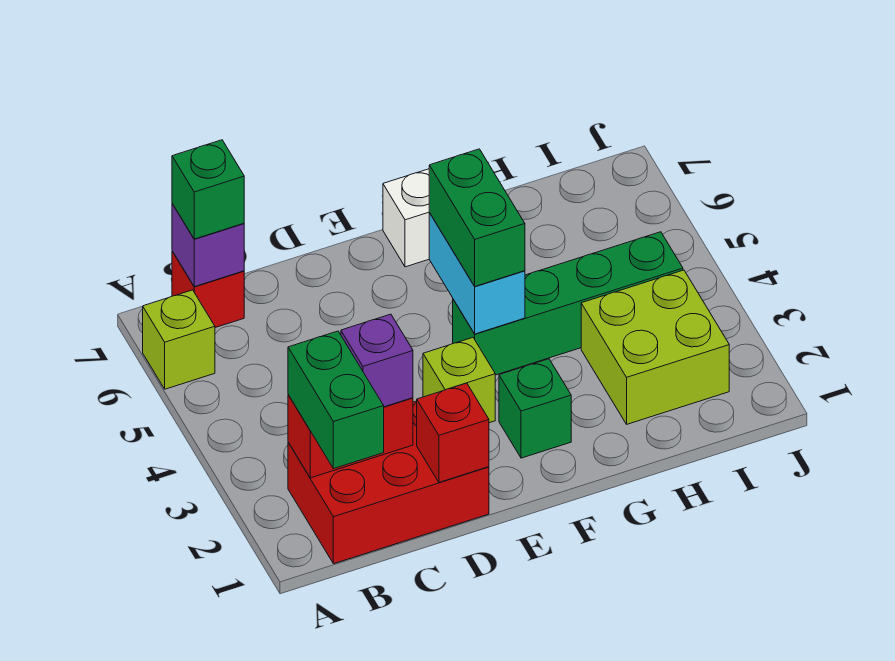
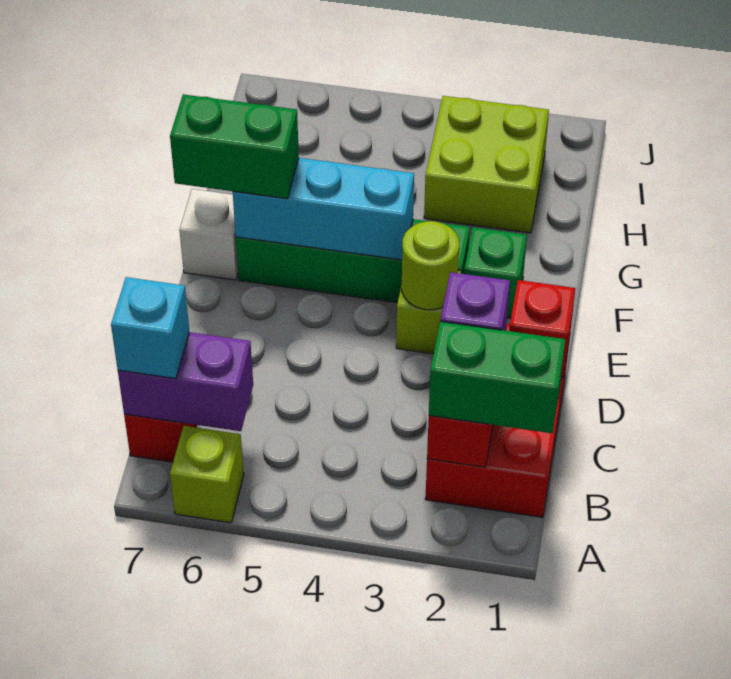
purple 1x1 brick [172,204,244,287] -> purple 1x2 brick [118,332,253,431]
green 1x1 brick [172,140,244,239] -> cyan 1x1 brick [111,277,189,379]
none -> lime 1x1 round brick [402,221,459,310]
green 1x4 brick [453,232,683,375] -> green 1x4 brick turned to [236,219,470,303]
cyan 1x2 brick [429,213,525,334] -> cyan 1x3 brick [233,158,414,260]
green 1x2 brick [429,149,525,286] -> green 1x2 brick moved to [170,94,299,199]

